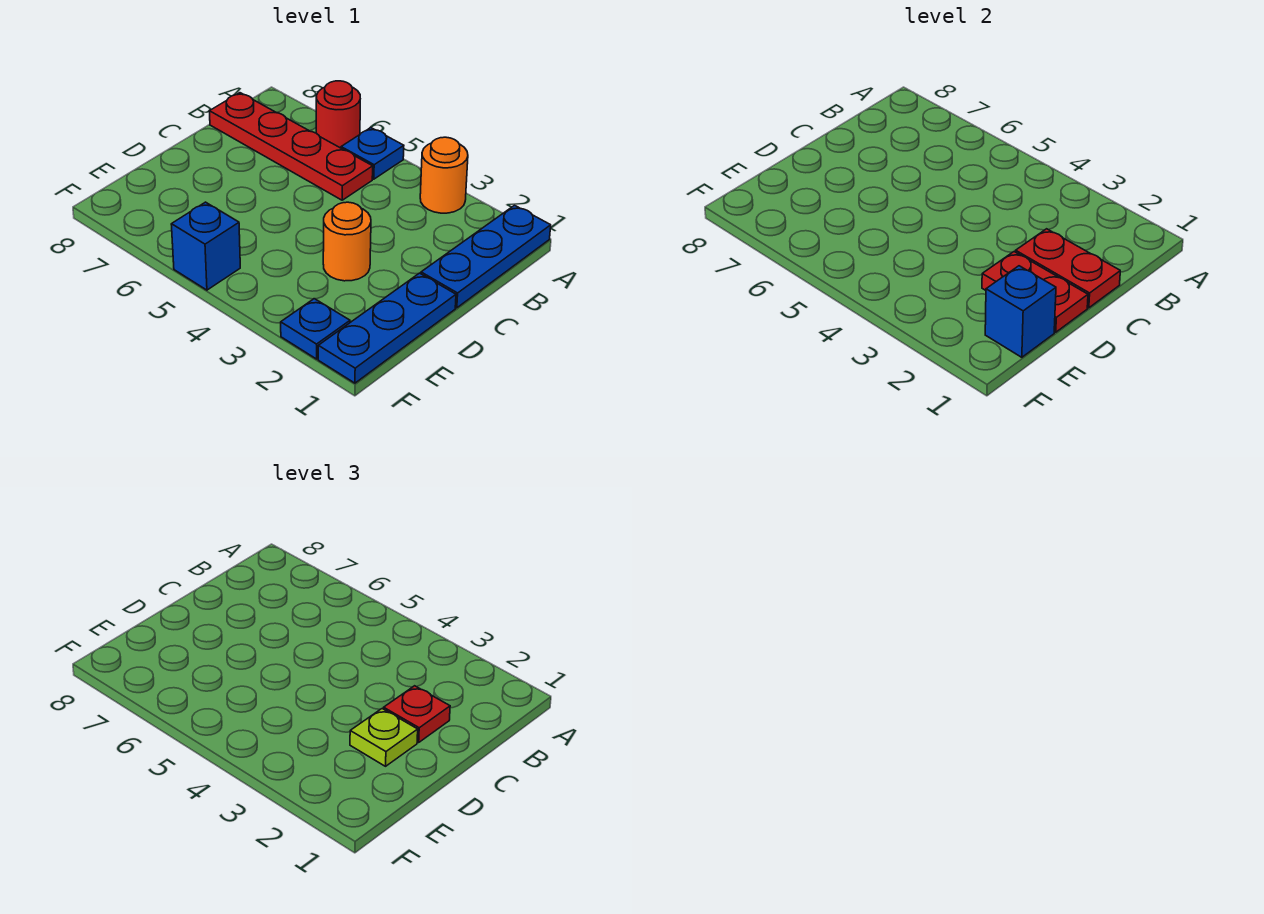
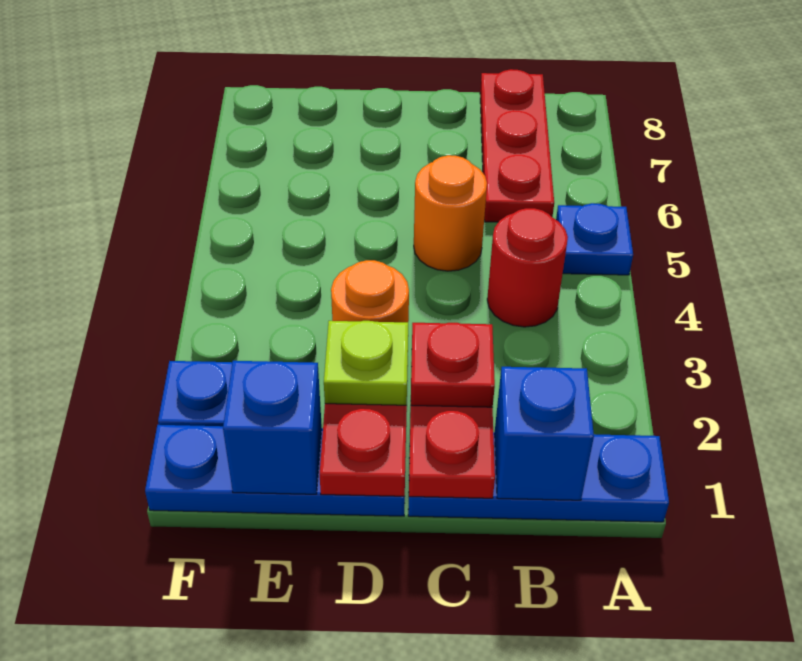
orange 1x1 round brick [420,137,468,213] -> orange 1x1 round brick moved to [414,155,487,271]
red 1x1 round brick [316,81,360,148] -> red 1x1 round brick moved to [487,208,568,327]
red 1x4 plate [209,93,373,200] -> red 1x3 plate [480,69,554,222]
blue 1x1 brick [171,202,240,290] -> blue 1x1 brick moved to [495,367,594,500]

